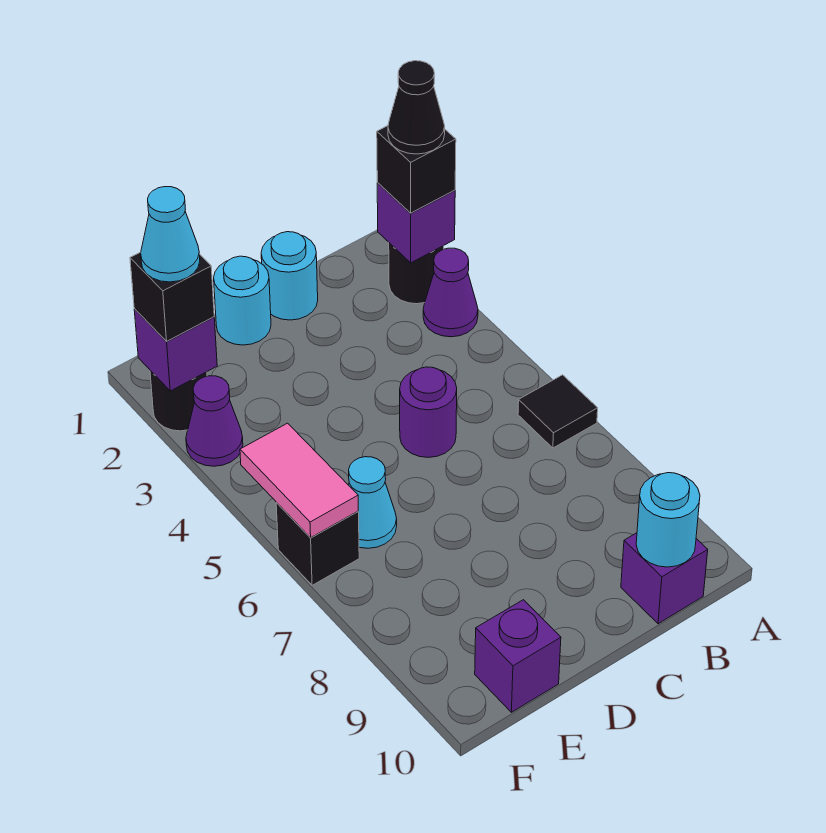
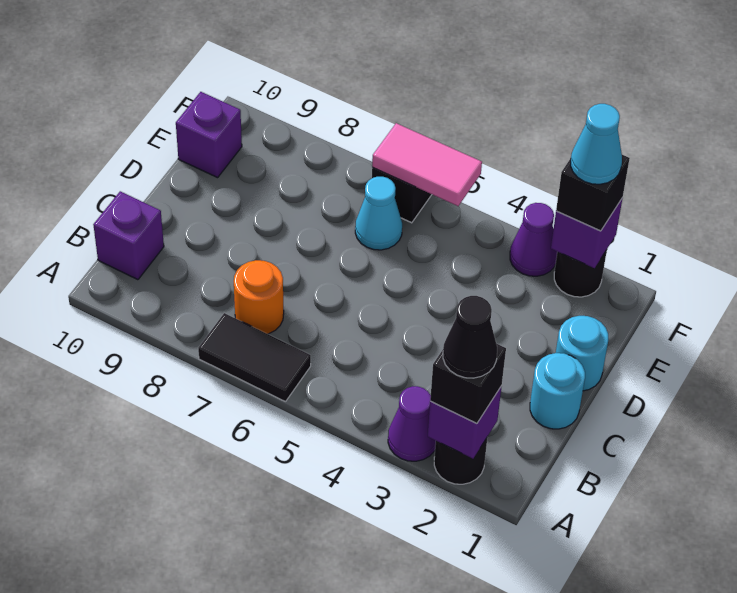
black 1x1 tile [518,375,598,448] -> black 1x2 tile [198,313,311,402]
none -> orange 1x1 round brick [234,260,284,334]
cyan 1x1 round brick [636,473,700,567] -> none
purple 1x1 round brick [400,367,457,457] -> none

